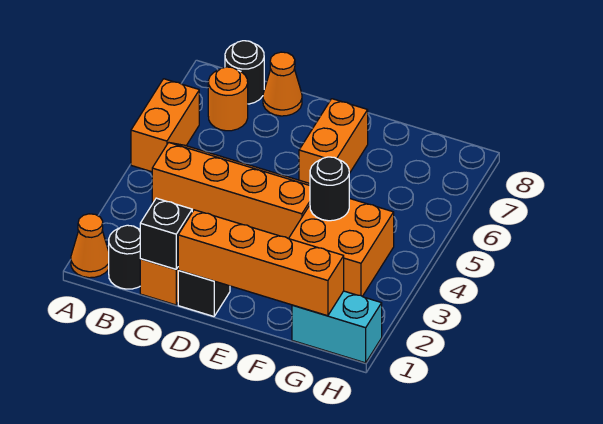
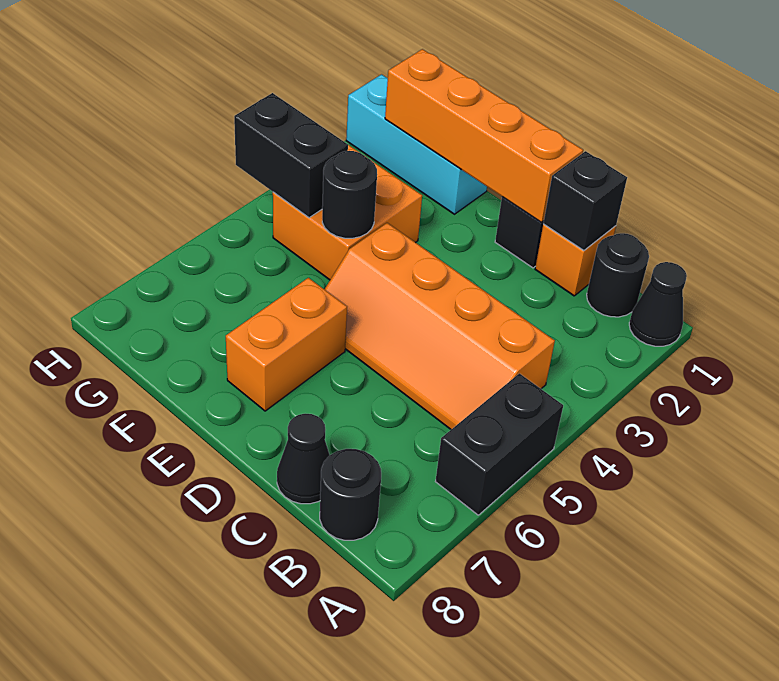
orange 1x1 cone [71,214,109,278] -> black 1x1 cone [629,262,687,346]
orange 1x2 brick [131,79,199,172] -> black 1x2 brick [436,373,563,515]
orange 1x1 round brick [208,67,248,131] -> none
orange 1x1 cone [263,52,302,116] -> black 1x1 cone [277,414,330,504]
cyan 1x2 brick [292,291,382,363] -> cyan 1x3 brick [346,74,487,214]
none -> black 1x2 brick [234,93,348,218]

